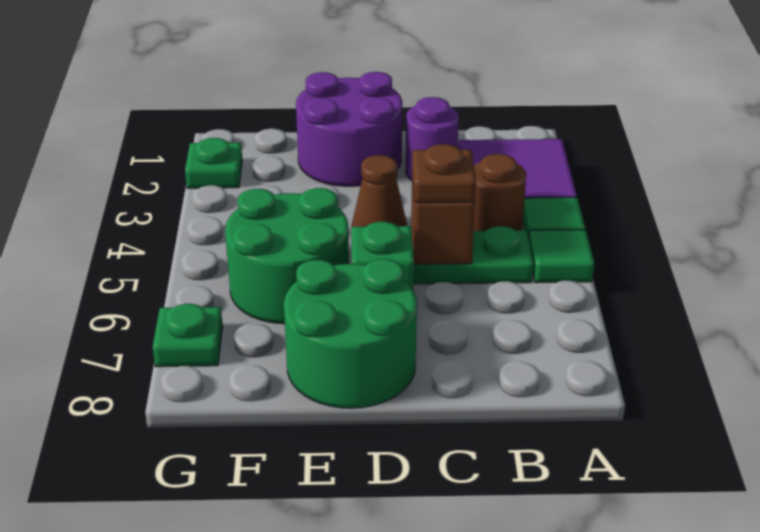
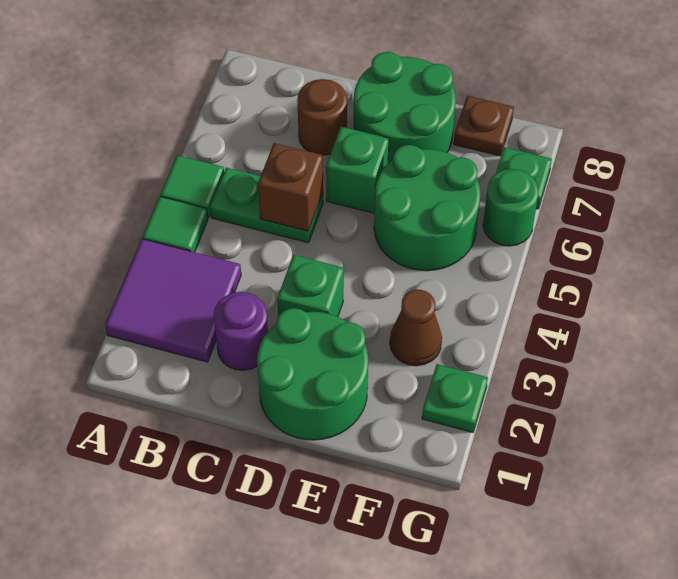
brown 1x1 round brick [474,154,526,231] -> brown 1x1 round brick moved to [297,79,347,155]
brown 1x1 plate [412,144,476,203] -> brown 1x1 plate moved to [454,96,514,156]
purple 2x2 round brick [296,72,402,186] -> green 2x2 round brick [257,308,368,440]
none -> green 1x1 brick [277,255,344,317]
brown 1x1 cone [352,155,407,227] -> brown 1x1 cone moved to [390,290,442,366]
none -> green 1x1 round brick [483,169,539,246]

